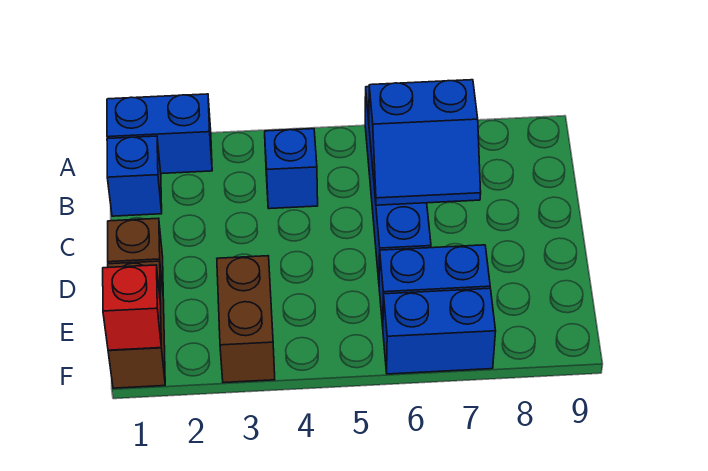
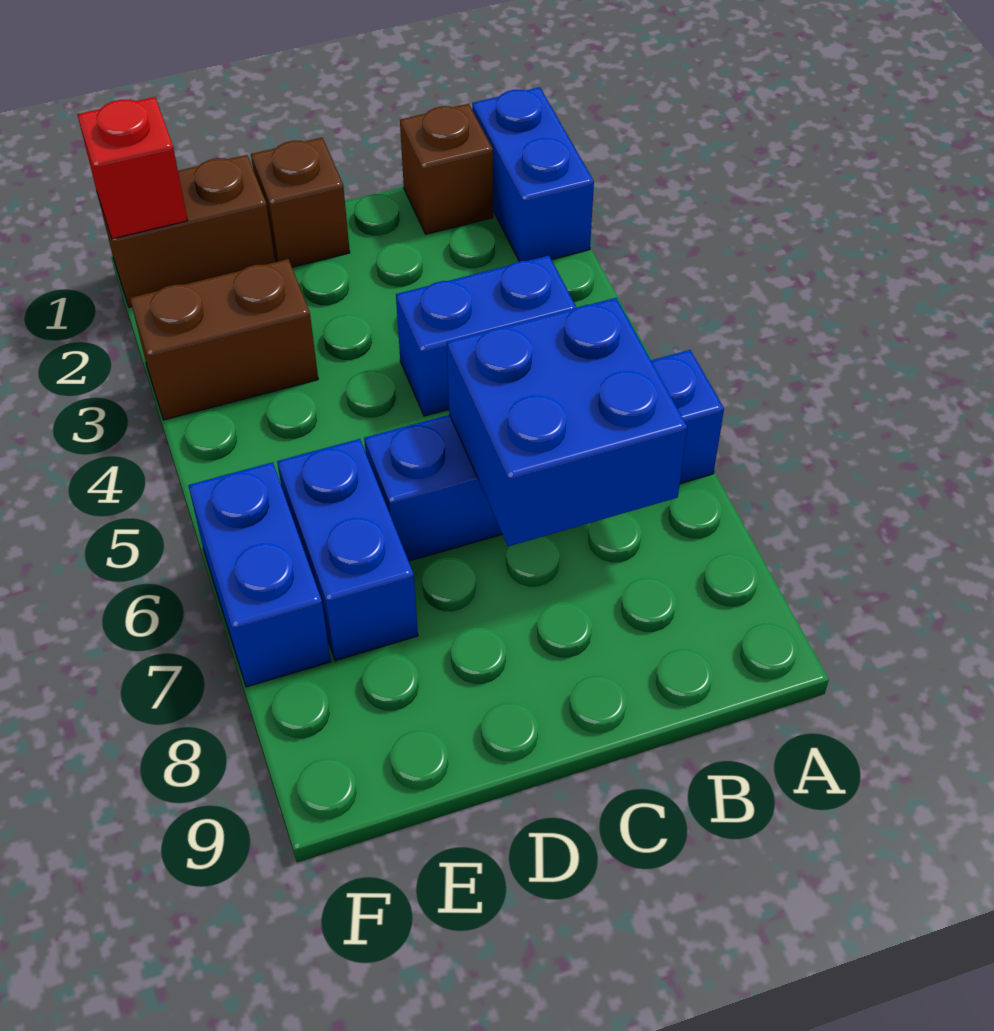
blue 1x1 brick [107,136,162,216] -> brown 1x1 brick [400,104,493,234]
blue 1x1 brick [265,129,318,209] -> blue 1x2 brick [396,256,577,416]
blue 2x2 slope [369,80,481,205] -> blue 2x2 brick [447,298,688,546]

